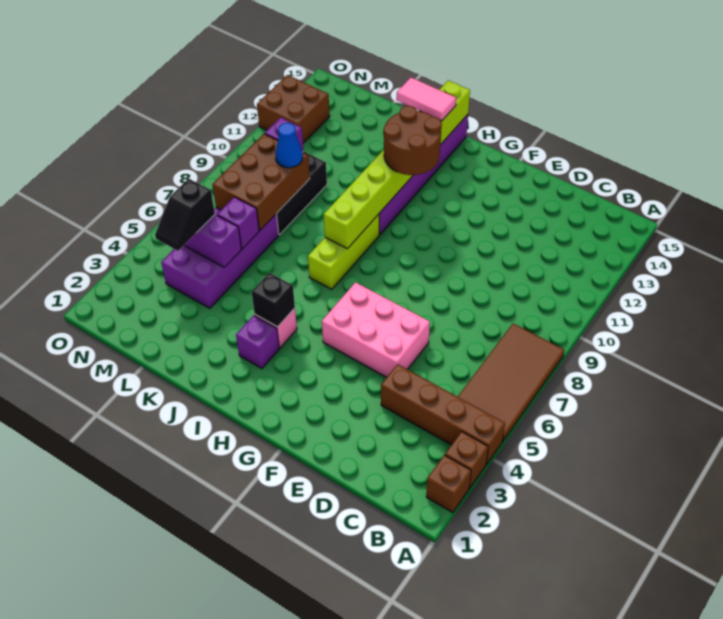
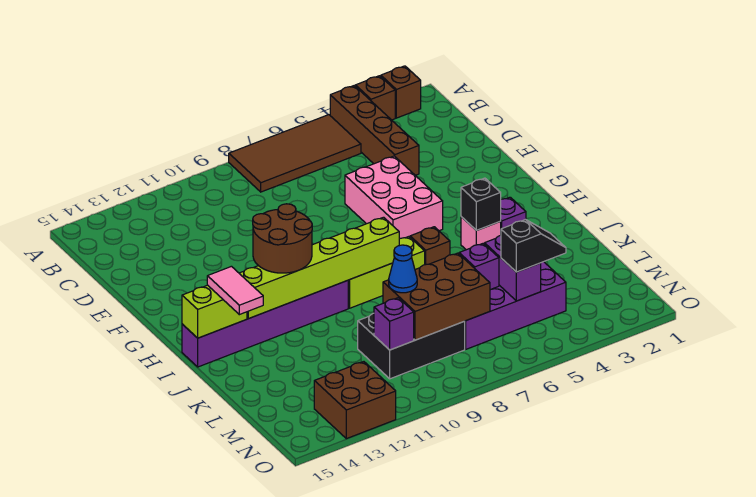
none -> brown 1x1 brick [410,227,450,265]

